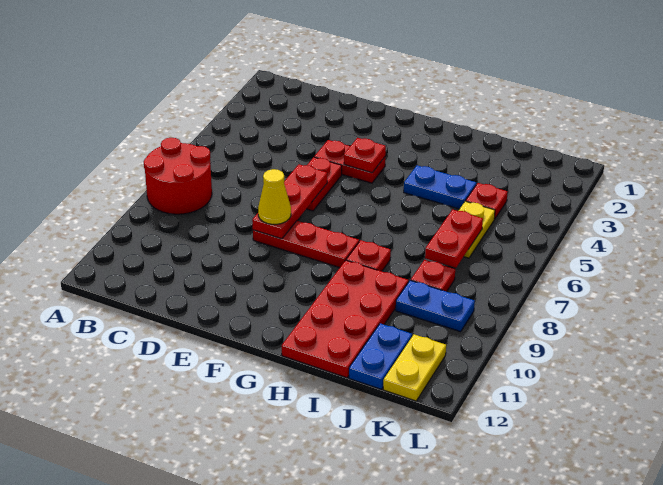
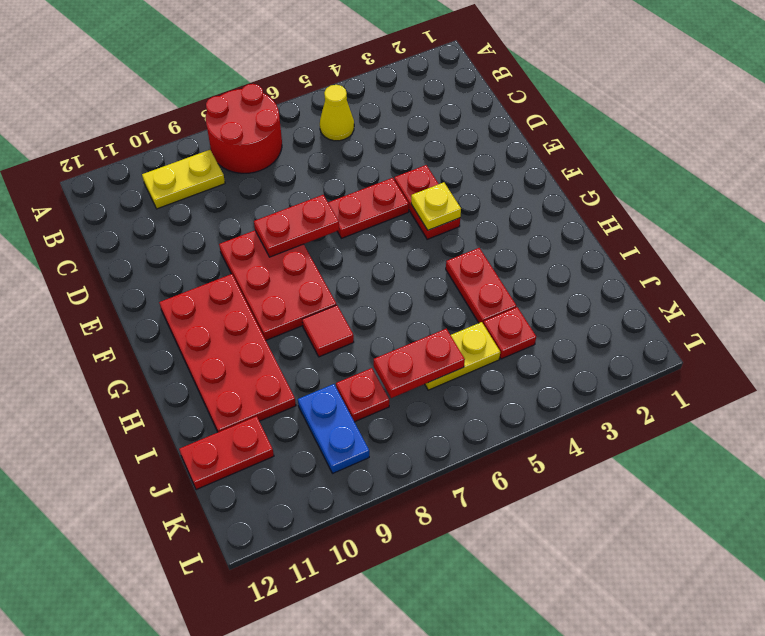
red 1x3 plate [252,164,327,239] -> red 1x2 plate [254,195,339,257]
red 1x3 plate [253,221,359,268] -> red 2x3 plate [219,230,336,340]
yellow 1x1 cone [258,169,291,224] -> yellow 1x1 cone moved to [320,85,354,141]
red 1x1 plate [344,138,386,173] -> yellow 1x1 plate [411,182,461,230]
blue 1x2 plate [404,165,476,209] -> red 1x2 plate [446,248,516,323]
red 1x1 plate [346,240,391,271] -> red 1x1 tile [302,305,354,357]
red 2x4 plate [282,260,408,378] -> red 2x4 plate turned to [159,274,296,432]
blue 1x2 plate [349,323,412,389] -> red 1x2 plate [179,416,274,490]
yellow 1x2 plate [383,334,446,401] -> yellow 1x2 plate moved to [142,150,225,209]

